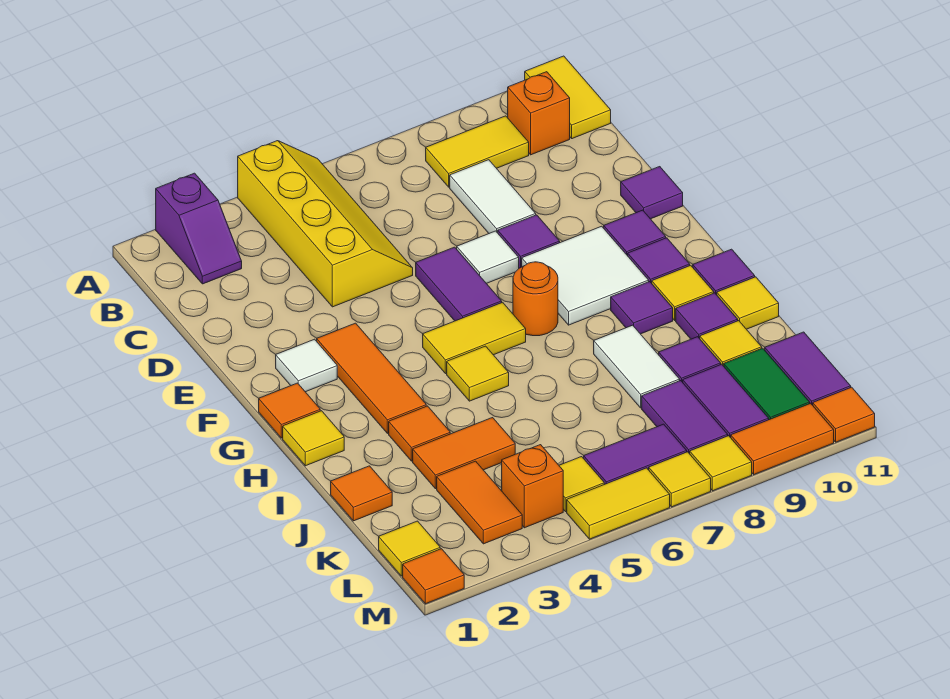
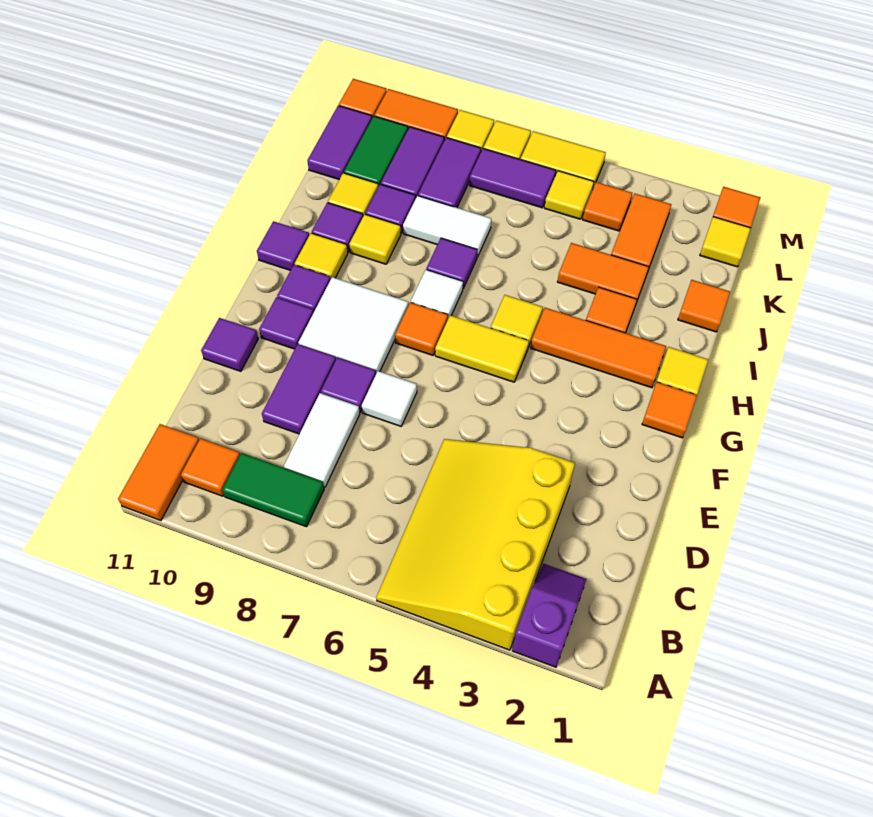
yellow 2x4 slope [238,141,413,307] -> yellow 3x4 slope [376,439,575,650]
yellow 1x2 tile [525,56,611,139] -> orange 1x2 tile [118,424,199,520]
yellow 1x2 tile [426,116,529,187] -> green 1x2 tile [222,453,324,527]
orange 1x1 brick [508,72,570,155] -> orange 1x1 tile [181,438,240,496]
purple 1x2 tile [416,247,502,321] -> purple 1x2 tile moved to [262,344,336,434]
white 1x1 tile [276,339,337,392] -> white 1x1 tile moved to [411,270,463,318]
orange 1x3 tile [317,323,426,433] -> orange 1x3 tile turned to [531,308,666,388]
orange 1x1 round brick [513,262,558,336] -> orange 1x1 tile [395,302,448,355]
purple 1x1 tile [611,282,673,334] -> purple 1x1 tile moved to [426,238,477,288]
white 1x2 tile [594,325,680,408] -> white 1x2 tile turned to [403,196,491,257]
yellow 1x1 tile [717,277,779,329] -> yellow 1x1 tile moved to [349,214,401,264]
orange 1x1 brick [502,445,563,528] -> orange 1x1 tile [583,182,632,231]

